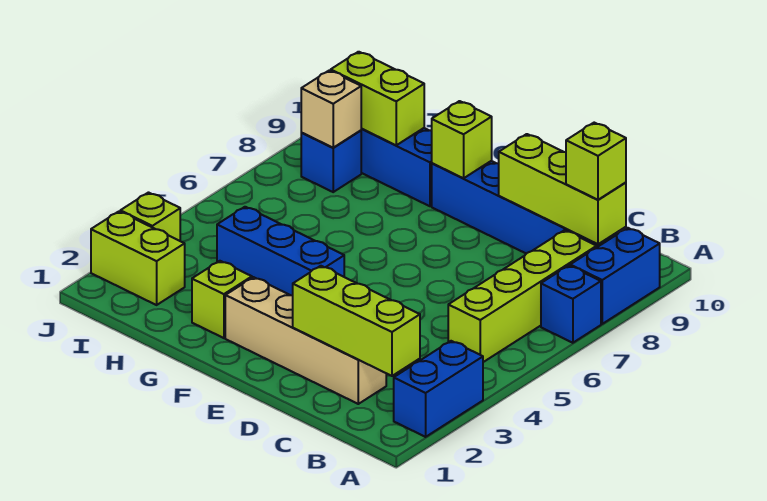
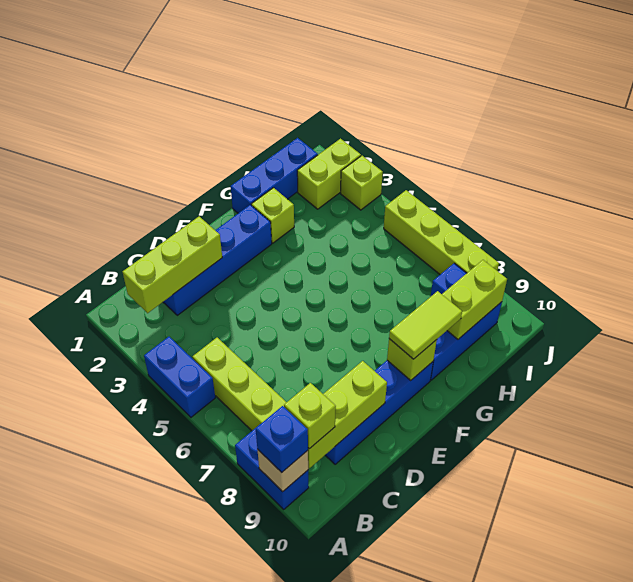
blue 1x2 brick [394,341,483,437] -> blue 1x2 brick moved to [144,337,215,417]
blue 1x1 brick [541,266,601,343] -> blue 1x1 brick moved to [256,406,308,472]
tan 1x4 brick [225,277,386,404] -> blue 1x4 brick [163,205,272,315]
blue 1x3 brick [217,207,344,295] -> blue 1x3 brick moved to [231,138,318,213]
none -> lime 1x2 tile [389,291,462,359]
tan 1x1 brick [301,70,361,148] -> tan 1x1 brick moved to [257,449,308,492]
none -> lime 1x4 brick [384,190,499,274]

